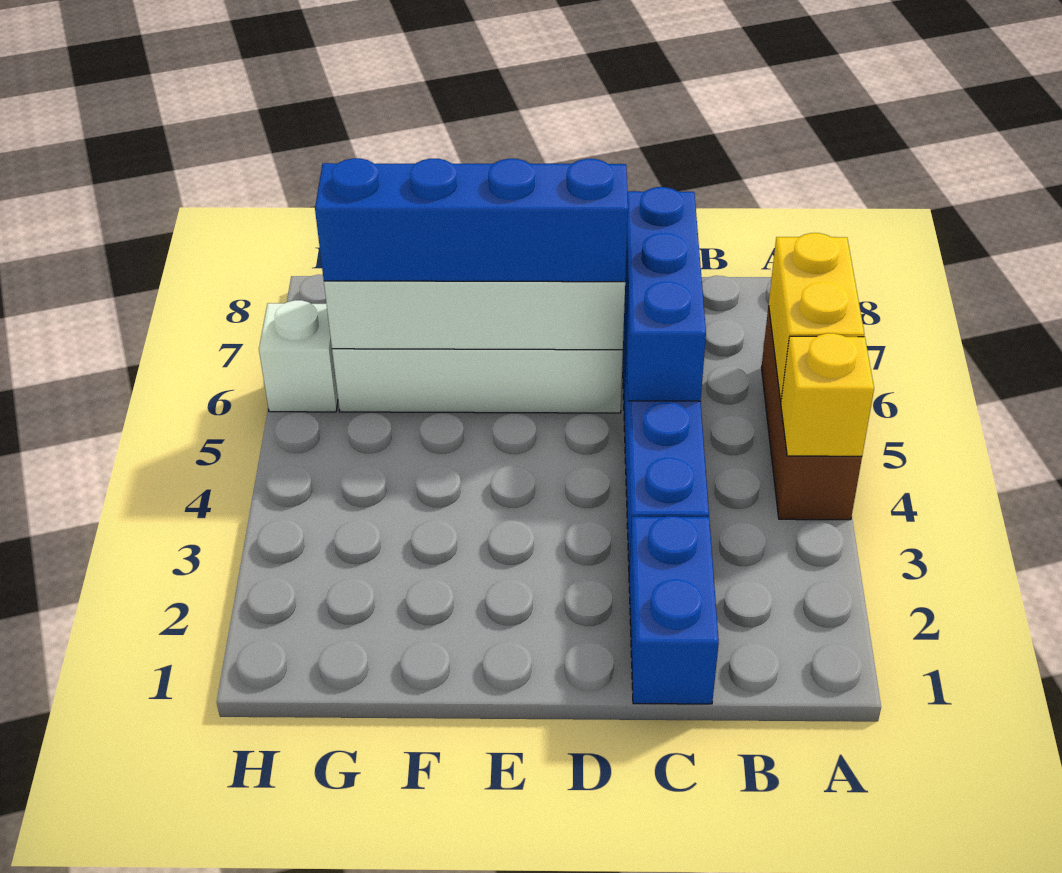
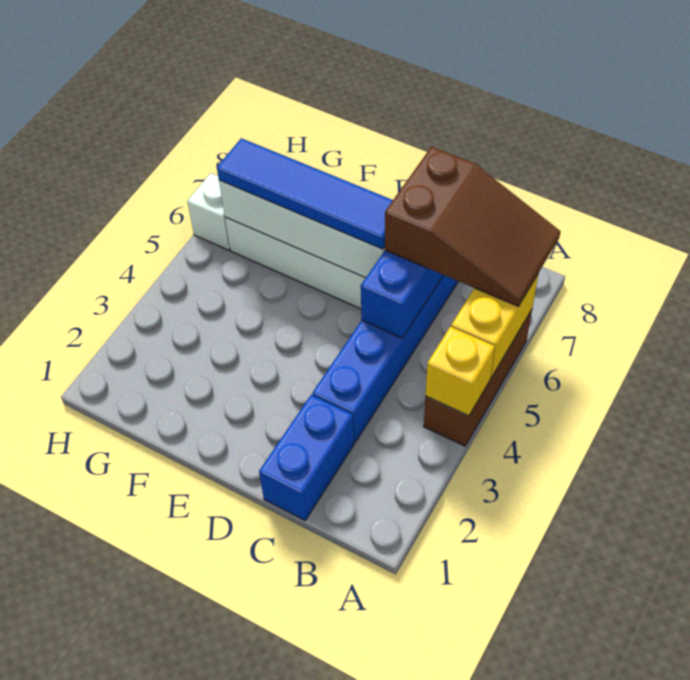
none -> brown 2x3 slope [385,147,561,306]
blue 1x4 brick [315,158,628,282] -> blue 1x4 tile [217,138,393,249]

